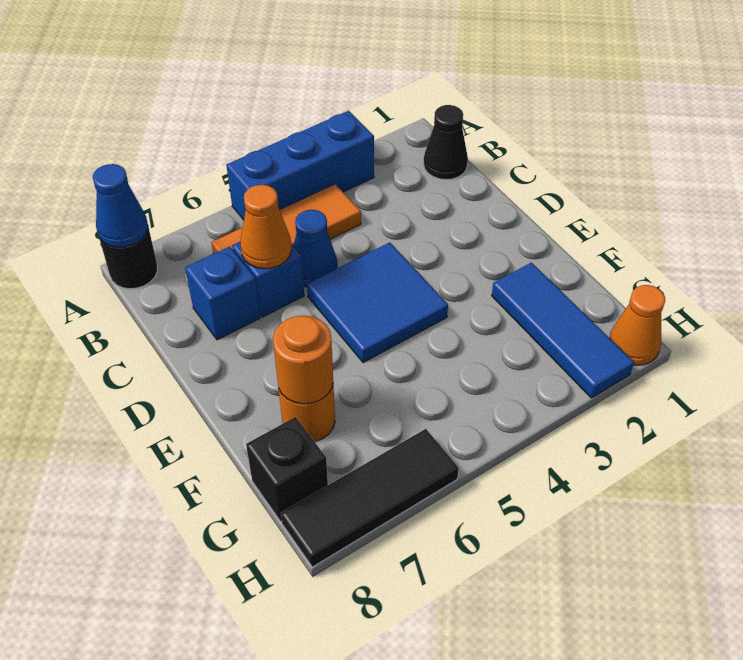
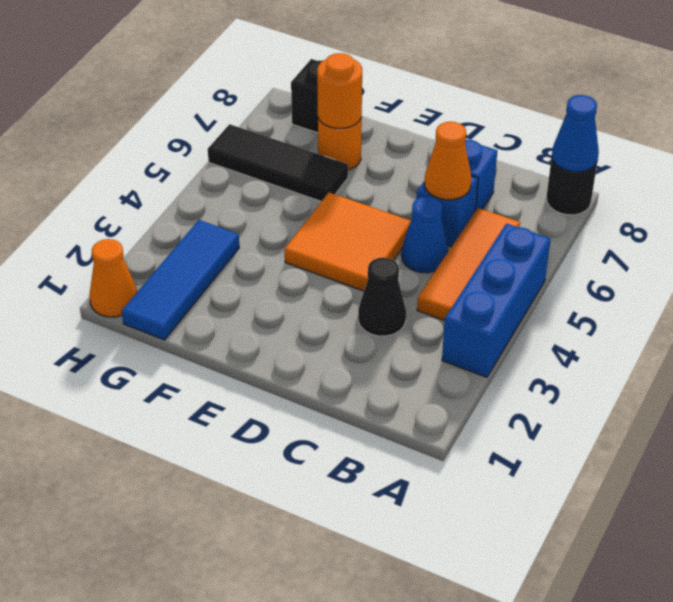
black 1x1 cone [424,105,468,180] -> black 1x1 cone moved to [358,258,406,336]
blue 2x2 tile [307,242,448,363] -> orange 2x2 tile [285,192,411,291]
blue 1x3 tile [492,263,634,398] -> blue 1x3 tile turned to [122,220,239,340]
black 1x3 tile [281,429,459,567] -> black 1x3 tile turned to [208,124,348,202]

